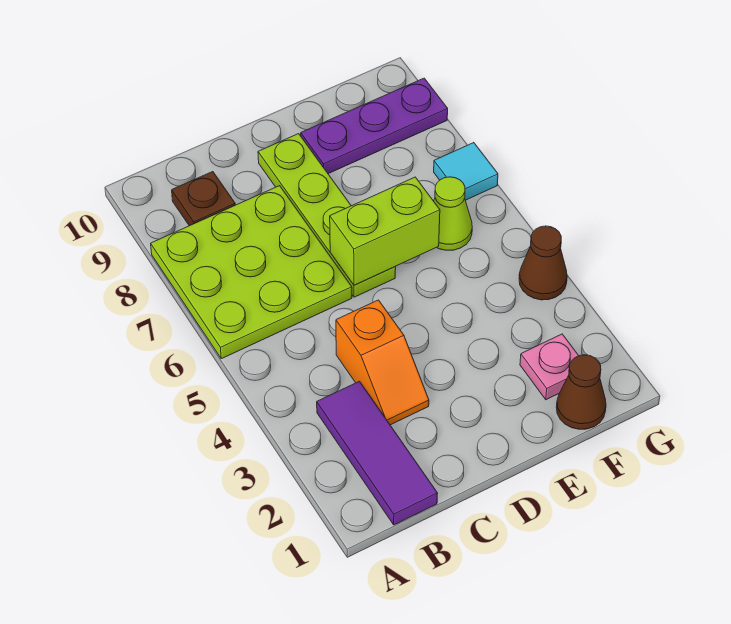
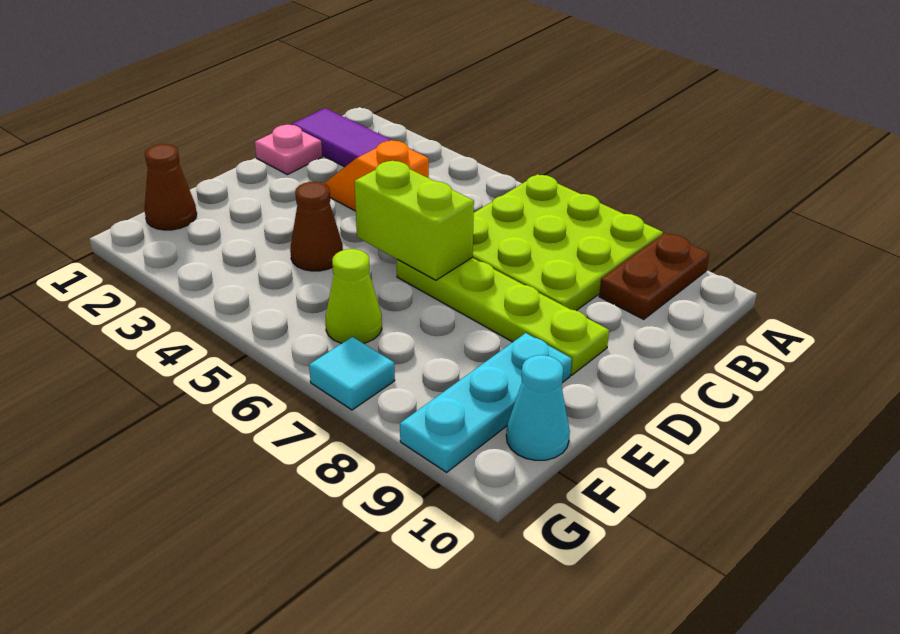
brown 1x1 plate [172,172,235,226] -> brown 1x2 plate [599,233,709,319]
lime 1x2 brick [330,177,440,285] -> lime 1x2 brick turned to [354,161,474,280]
purple 1x3 plate [301,78,448,174] -> cyan 1x3 plate [400,333,572,472]
pink 1x1 plate [520,334,579,400] -> pink 1x1 plate moved to [255,125,322,175]
none -> cyan 1x1 cone [506,355,570,460]
brown 1x1 cone [519,226,567,300] -> brown 1x1 cone moved to [290,182,343,271]

